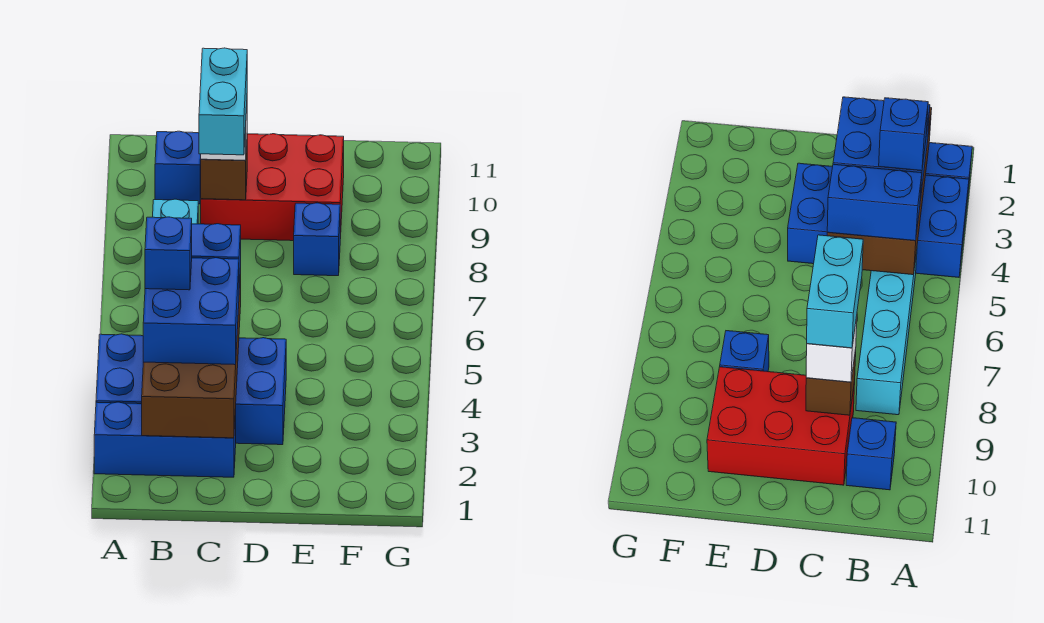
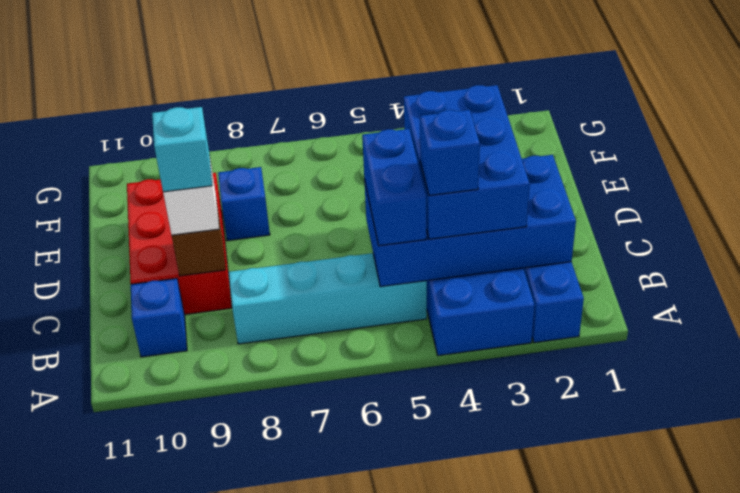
brown 2x4 brick [142,268,241,438] -> blue 2x4 brick [364,155,576,287]
blue 2x2 brick [143,258,239,365] -> blue 2x3 brick [404,85,530,239]
cyan 1x2 brick [199,48,247,155] -> cyan 1x1 brick [152,107,212,192]

